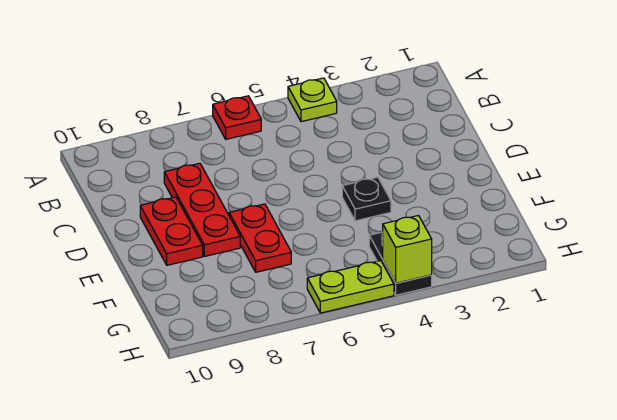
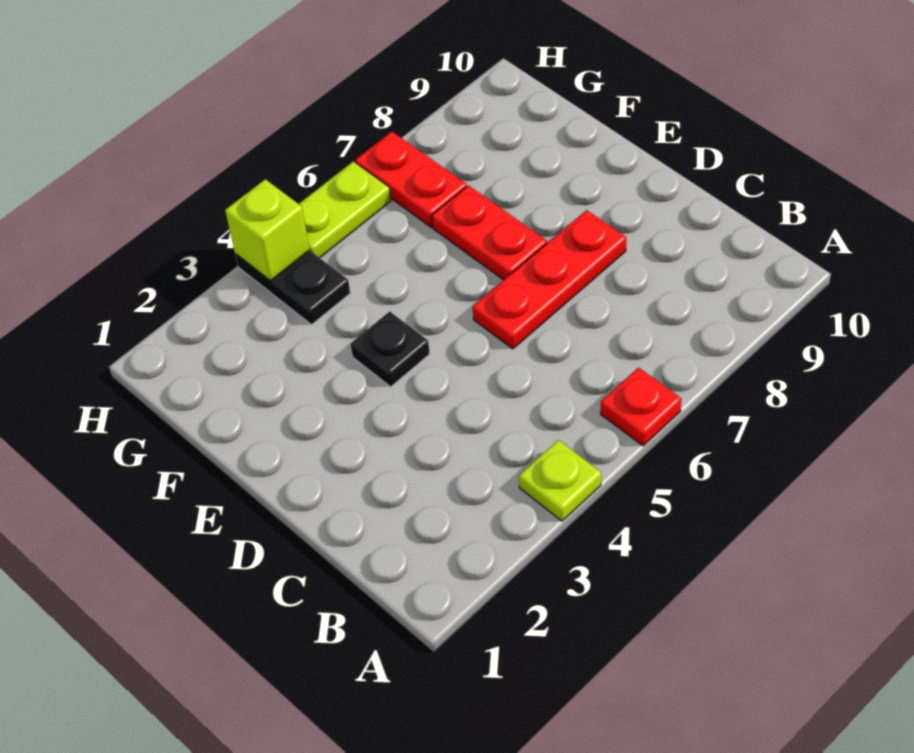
red 1x3 plate [164,163,240,256] -> red 1x3 plate turned to [473,210,626,349]
red 1x2 plate [140,197,203,265] -> red 1x2 plate moved to [355,132,467,227]

